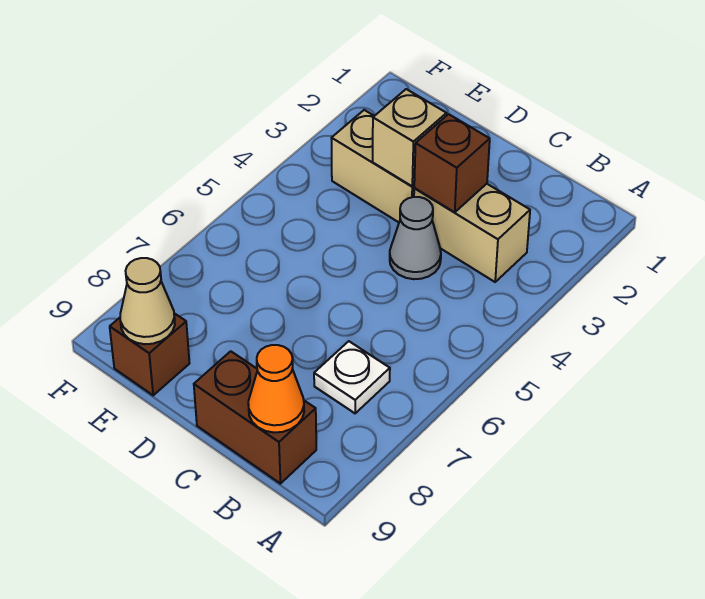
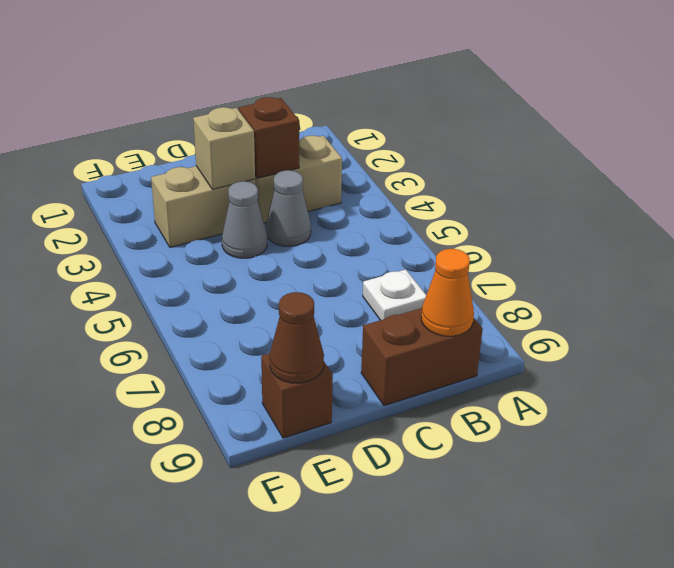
none -> grey 1x1 cone [222,181,267,258]
tan 1x1 cone [120,258,175,344] -> brown 1x1 cone [269,292,324,383]

